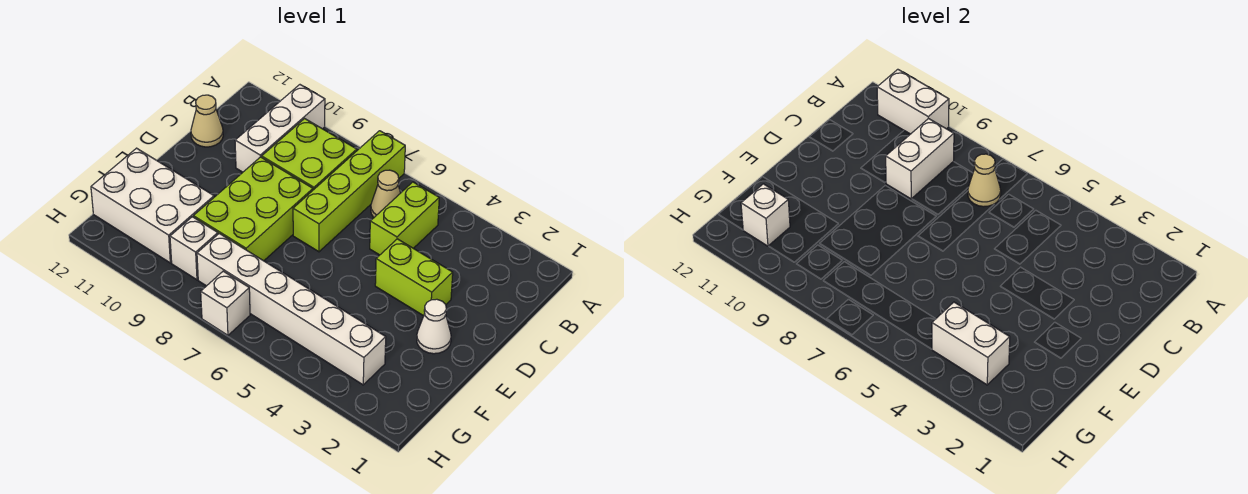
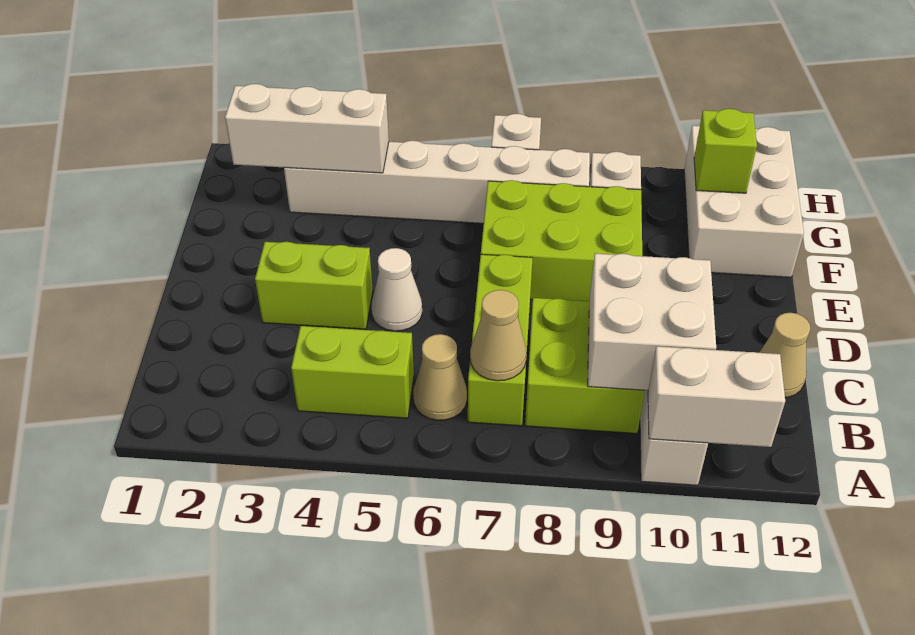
lime 1x4 brick [293,131,405,252] -> lime 1x3 brick [468,254,533,426]
lime 1x2 brick [370,182,439,255] -> lime 1x2 brick turned to [291,326,414,418]
white 1x2 brick [886,118,954,199] -> white 2x2 brick [588,253,716,390]
lime 2x3 brick [193,157,313,261] -> lime 2x3 brick turned to [481,180,642,301]
white 1x1 cone [417,299,451,354] -> white 1x1 cone moved to [372,248,422,331]
white 2x3 brick [91,148,214,263] -> white 2x3 brick turned to [684,126,804,277]
white 1x2 brick [932,302,1010,385] -> white 1x3 brick [225,84,389,173]
white 1x1 brick [741,184,790,246] -> lime 1x1 brick [694,109,757,193]

